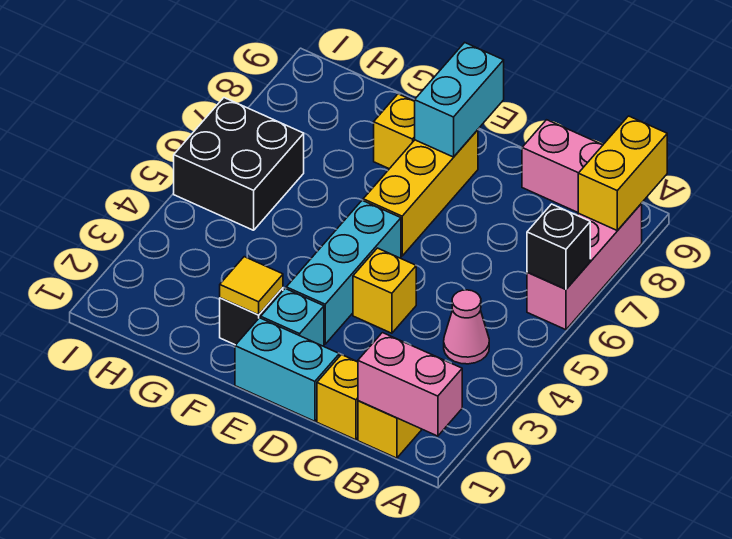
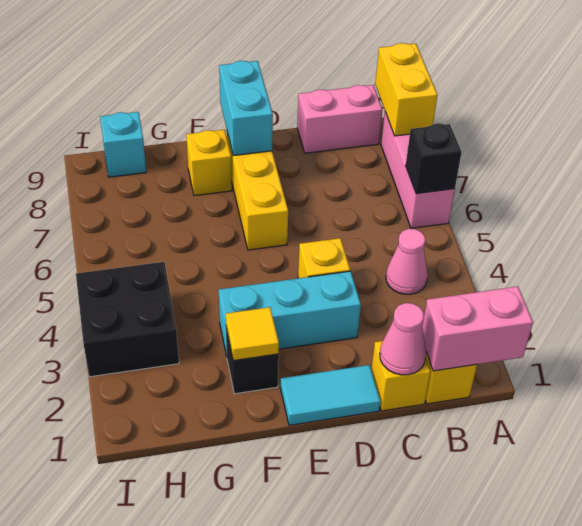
none -> pink 1x1 cone [380,303,427,375]
cyan 1x2 brick [235,318,339,421] -> cyan 1x2 tile [280,365,381,425]
cyan 1x1 brick [261,288,324,346] -> cyan 1x1 brick moved to [100,112,146,177]
cyan 1x3 brick [286,200,401,344] -> cyan 1x3 brick turned to [219,271,361,356]
black 2x2 brick [174,98,304,230] -> black 2x2 brick moved to [76,262,179,377]

